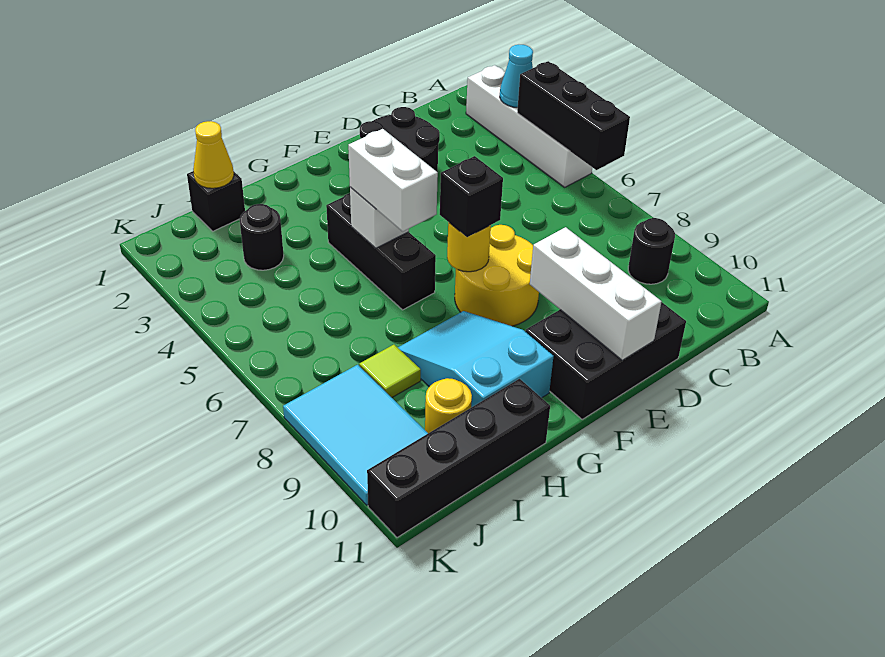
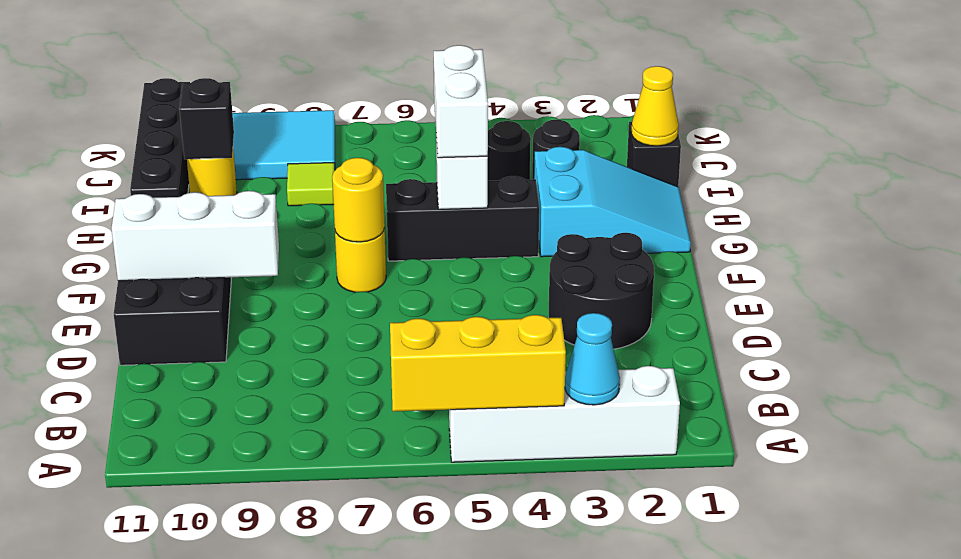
black 1x3 brick [517,61,630,170] -> yellow 1x3 brick [390,315,566,412]
black 1x1 round brick [628,218,675,284] -> black 1x1 round brick moved to [487,121,531,181]
yellow 2x2 round brick [455,225,539,326] -> yellow 1x1 round brick [335,228,386,292]
black 1x1 brick [440,156,503,237] -> black 1x1 brick moved to [179,78,234,159]
white 1x2 brick [348,129,438,231] -> white 1x2 brick turned to [434,45,488,158]
cyan 2x3 slope [398,311,554,407] -> cyan 2x3 slope moved to [534,147,691,257]

